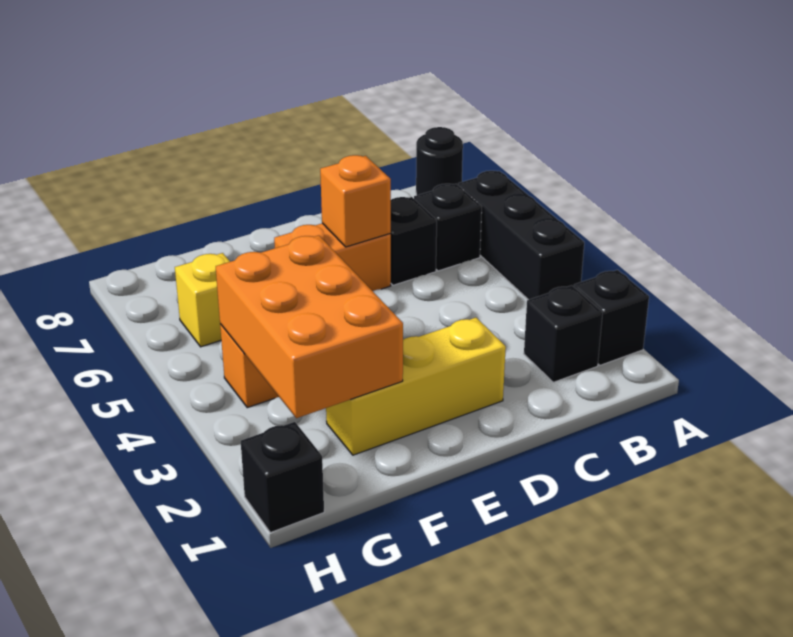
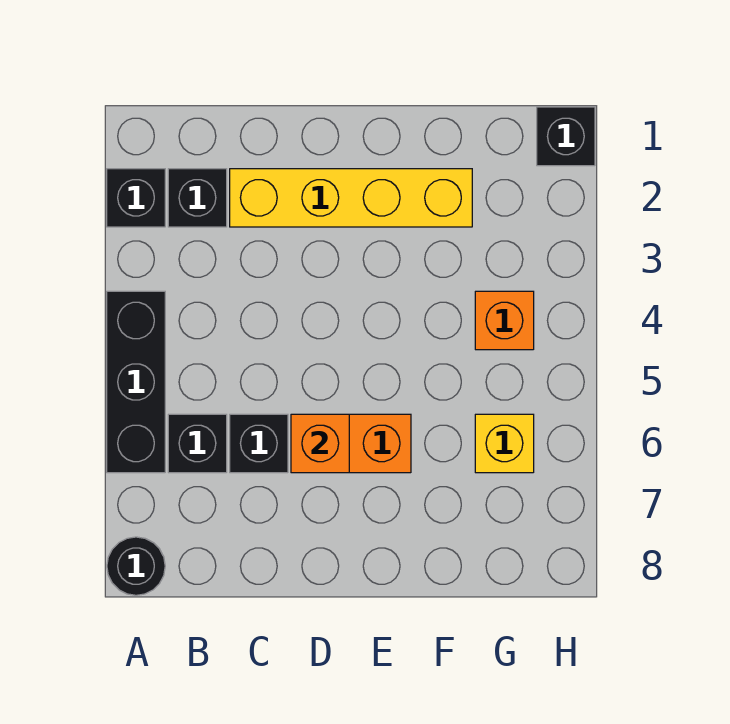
yellow 1x3 brick [326,318,506,455] -> yellow 1x4 brick [230,169,472,227]
orange 2x3 brick [216,235,403,418] -> none

